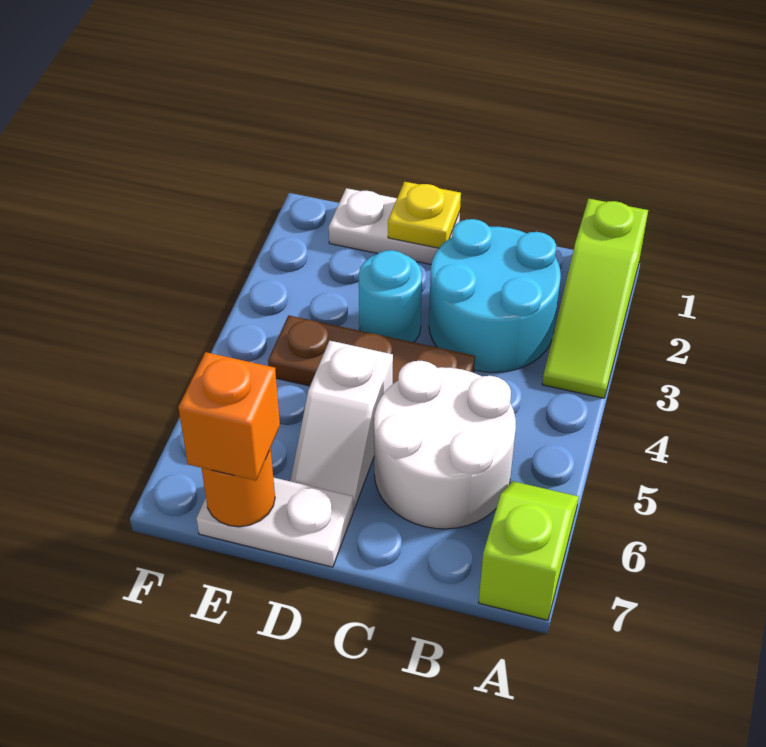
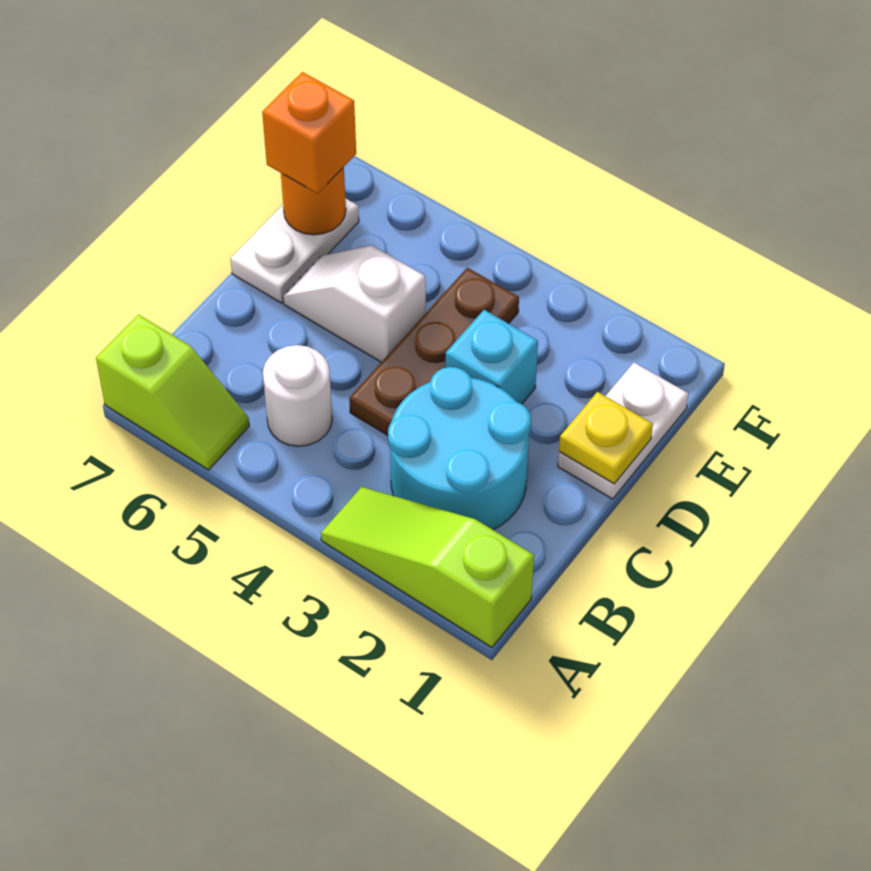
white 2x2 round brick [374,361,516,529] -> white 1x1 round brick [263,345,332,446]
cyan 1x1 round brick [359,250,422,342] -> cyan 1x1 brick [446,310,538,404]

